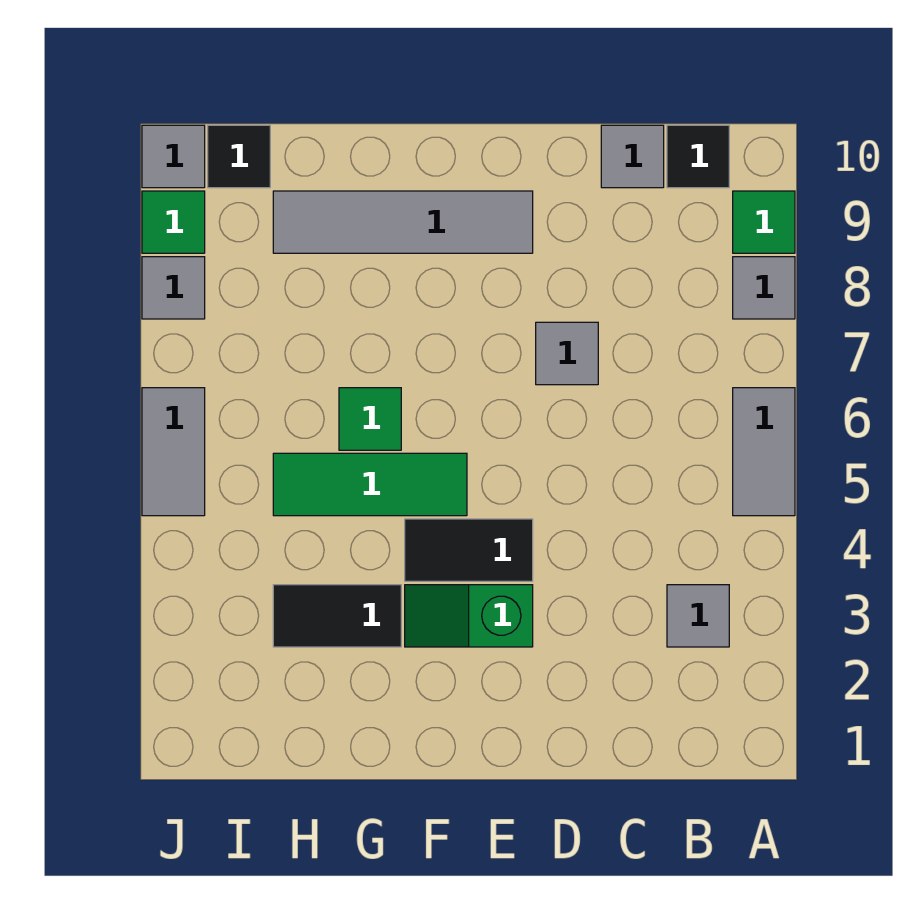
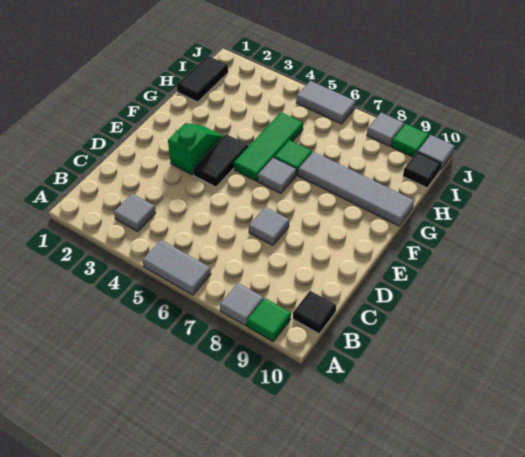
grey 1x1 tile [601,125,664,188] -> grey 1x1 tile moved to [258,157,297,193]
grey 1x4 tile [273,191,533,253] -> grey 1x4 tile turned to [298,152,414,226]
black 1x2 tile [273,585,401,647] -> black 1x2 tile moved to [177,56,228,102]

